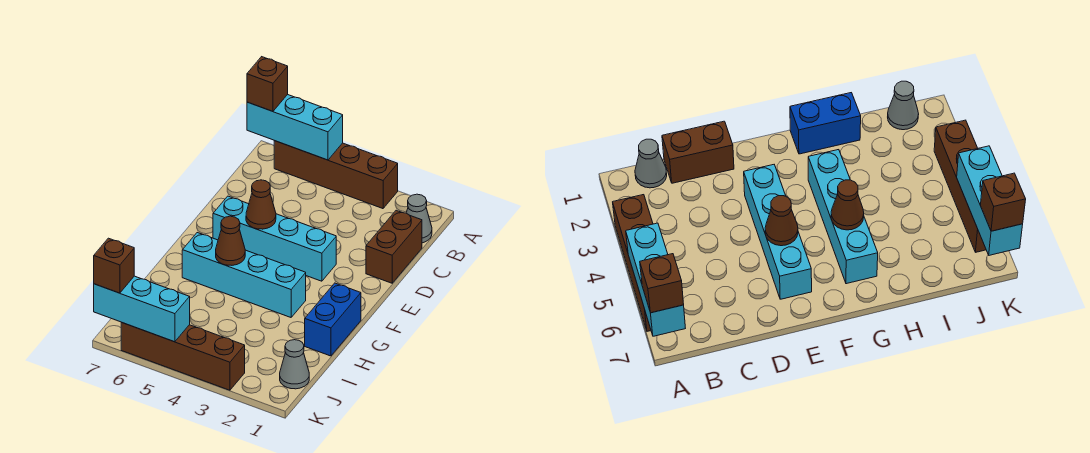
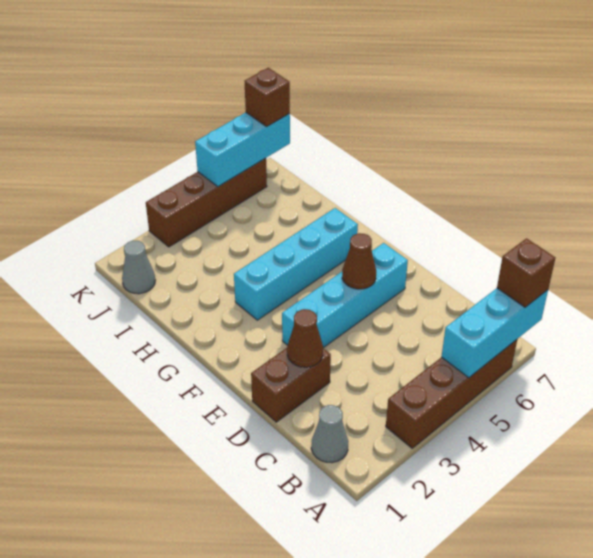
brown 1x2 brick [366,210,422,283] -> brown 1x2 brick turned to [251,348,331,422]
blue 1x2 brick [305,283,361,356] -> none
brown 1x1 cone [216,216,245,265] -> brown 1x1 cone moved to [287,309,323,367]

